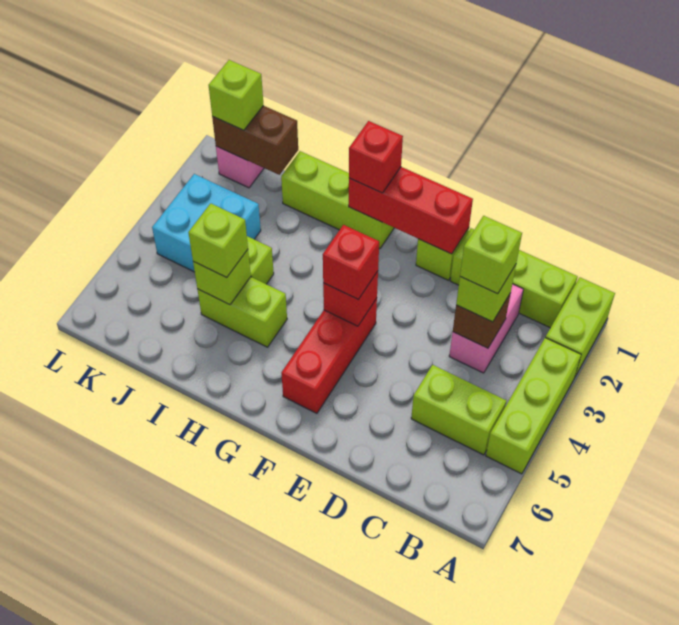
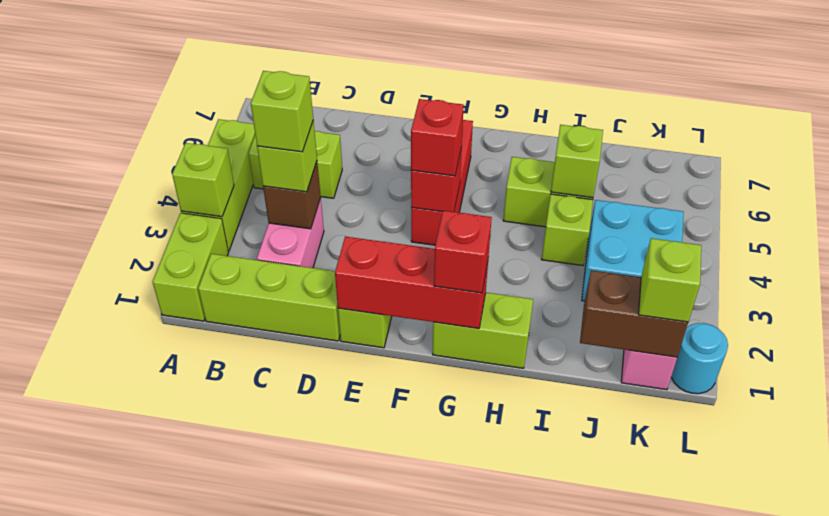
lime 1x3 brick [281,151,394,249] -> lime 1x2 brick [433,293,533,368]
lime 1x1 brick [188,203,248,277] -> lime 1x1 brick moved to [172,143,234,217]
none -> cyan 1x1 round brick [671,323,728,394]

